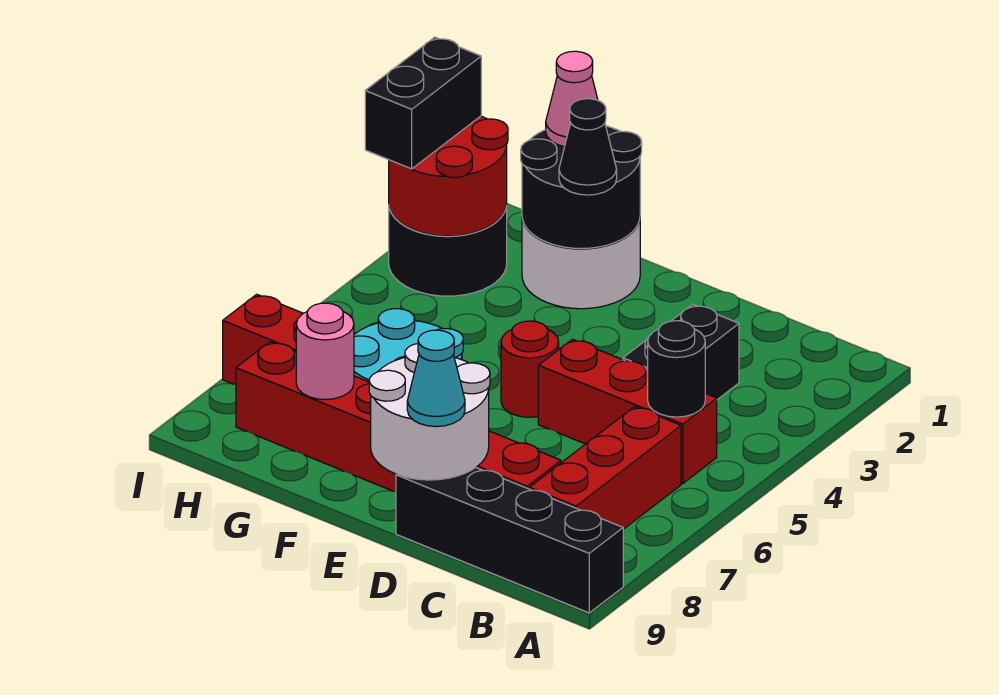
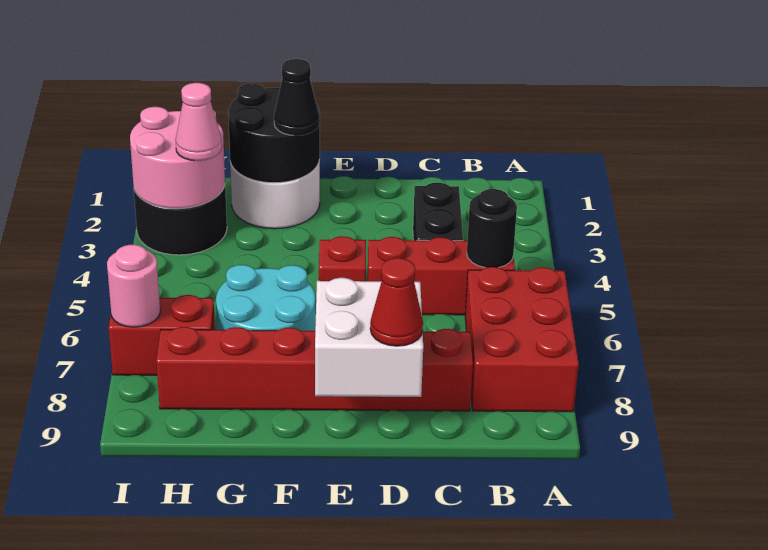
black 1x4 brick [396,468,623,613] -> none
red 1x3 brick [529,407,681,529] -> red 2x3 brick [465,267,579,412]
white 2x2 round brick [369,344,490,480] -> white 2x2 brick [315,278,423,397]
cyan 1x1 cone [407,330,465,427] -> red 1x1 cone [370,258,423,346]
red 1x1 round brick [501,321,559,417] -> red 1x1 brick [319,236,366,281]
pink 1x1 cone [546,51,598,147] -> pink 1x1 cone moved to [176,83,222,161]
pink 1x1 round brick [296,303,354,400] -> pink 1x1 round brick moved to [107,245,160,327]
red 2x2 round brick [389,116,508,236] -> pink 2x2 round brick [130,107,225,209]
black 1x2 brick [365,37,481,169] -> none

